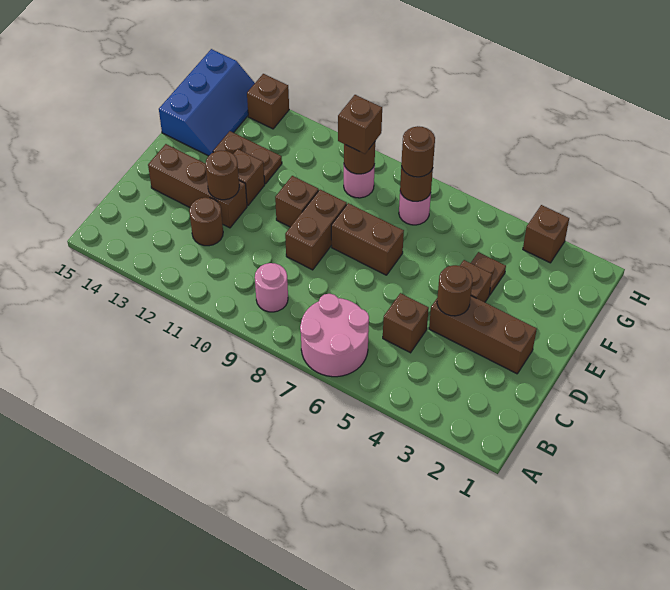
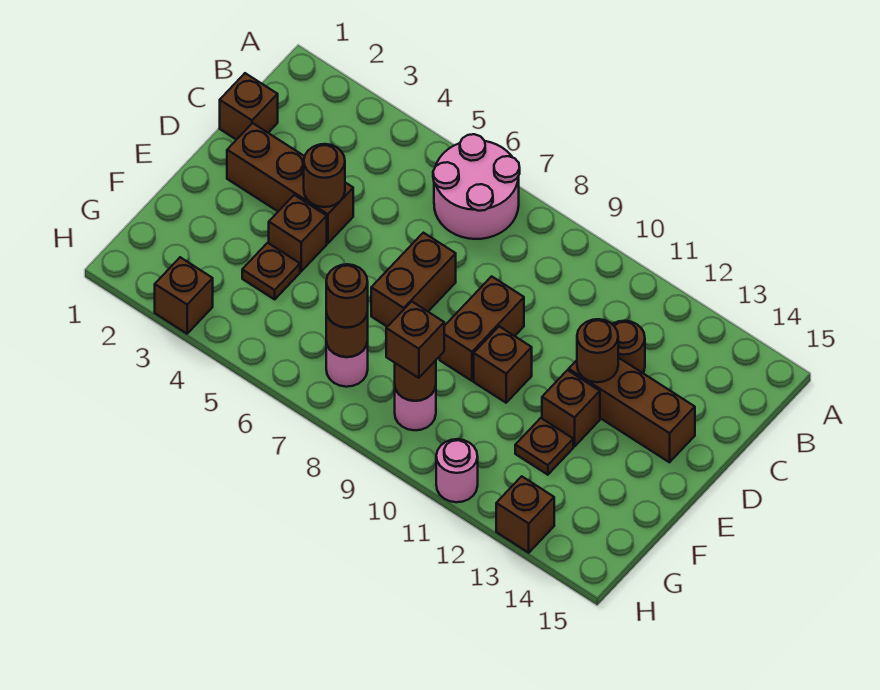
pink 1x1 round brick [255,263,288,312] -> pink 1x1 round brick moved to [436,439,478,502]
brown 1x1 brick [383,293,429,353] -> brown 1x1 brick moved to [220,73,278,140]
brown 1x2 brick [331,203,404,275] -> brown 1x2 brick turned to [371,233,456,327]
brown 1x2 plate [213,131,282,184] -> brown 1x1 plate [515,418,573,475]
blue 2x3 slope [159,49,255,156] -> none

